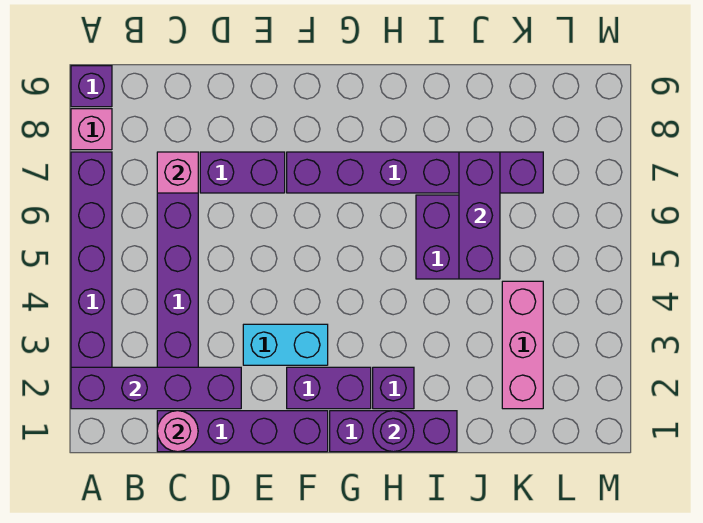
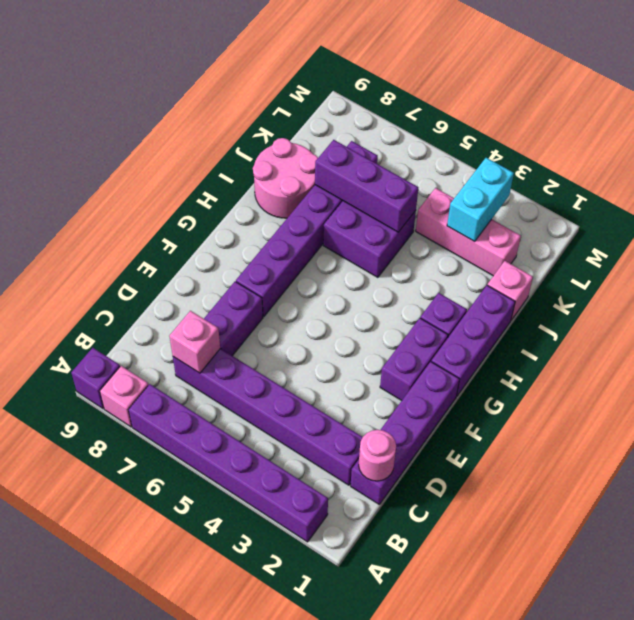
purple 1x4 brick [71,367,241,409] -> none
cyan 1x2 brick [243,324,328,365] -> cyan 1x2 brick moved to [447,158,514,241]
purple 1x1 round brick [373,411,414,452] -> none
none -> pink 2x2 round brick [253,138,318,218]
none -> pink 1x1 brick [487,261,533,320]

